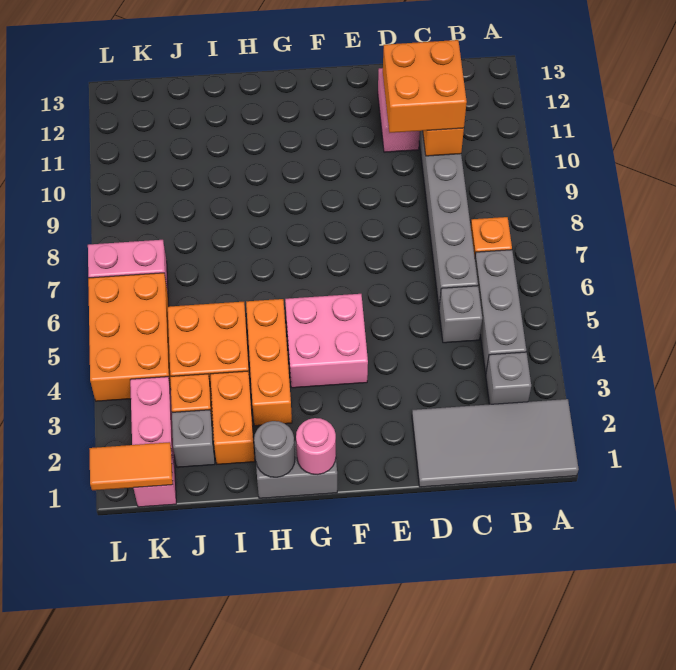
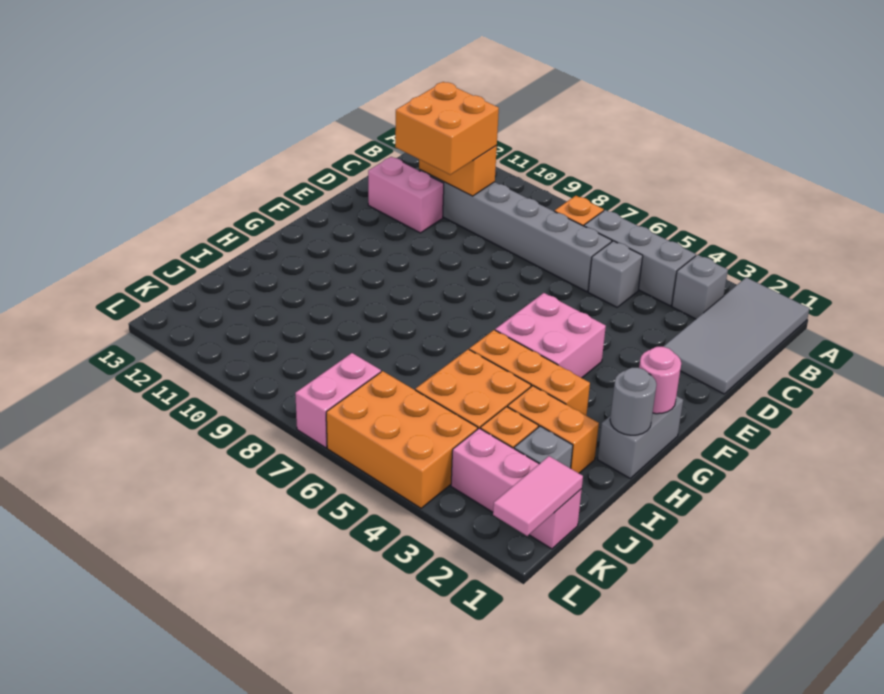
orange 1x2 tile [89,442,173,490] -> pink 1x2 tile [493,456,583,536]

